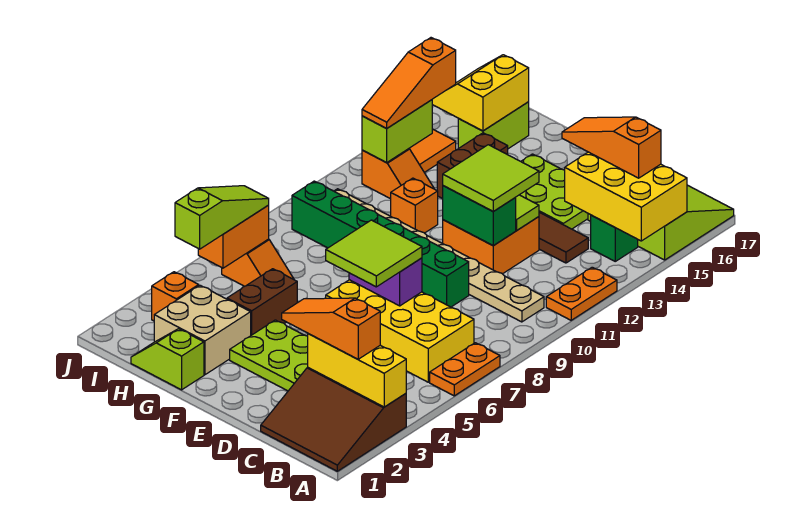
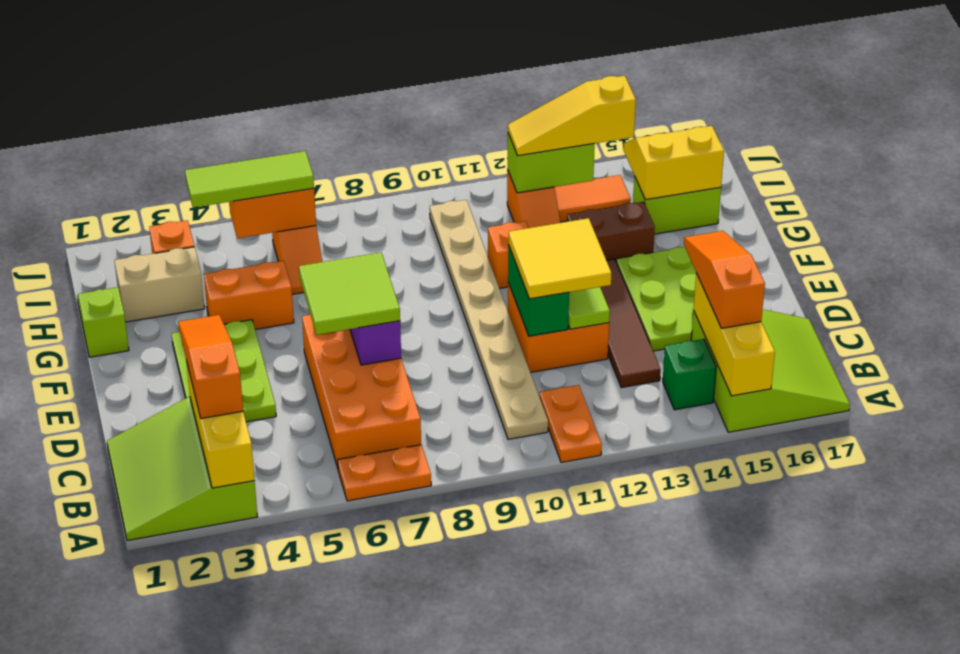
brown 3x3 slope [261,367,406,471] -> lime 3x3 slope [107,396,258,541]
orange 1x2 plate [546,267,617,320] -> orange 1x2 plate turned to [540,385,602,462]
yellow 2x3 brick [565,152,687,241] -> yellow 1x3 brick [694,273,775,396]
yellow 2x4 brick [326,280,474,382] -> orange 2x4 brick [302,315,421,468]
green 1x6 brick [292,181,469,307] -> none
lime 2x2 tile [443,145,539,211] -> yellow 2x2 tile [508,218,611,299]
tan 2x2 brick [154,285,251,375] -> tan 1x2 brick [114,247,205,322]
brown 1x2 brick [227,269,297,335] -> orange 1x2 brick [204,261,294,329]
lime 1x3 slope [175,186,269,249] -> lime 1x3 tile [185,151,314,207]
orange 1x3 slope [362,38,456,128] -> yellow 1x3 slope [508,76,636,156]

